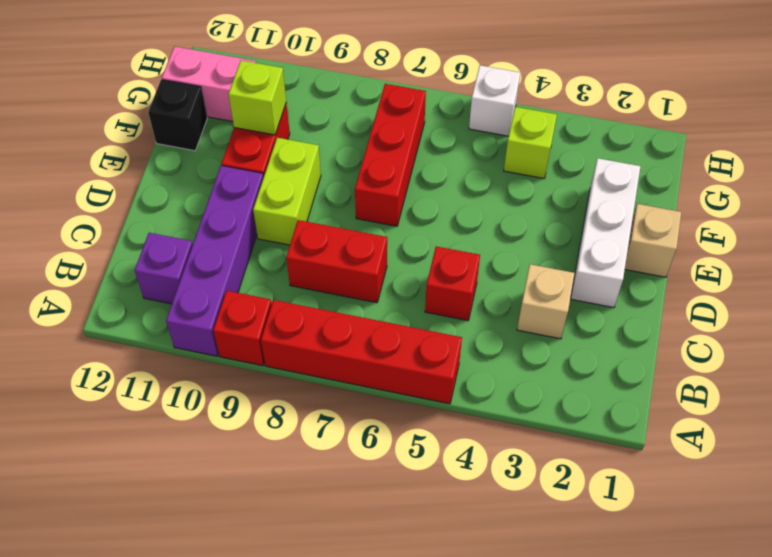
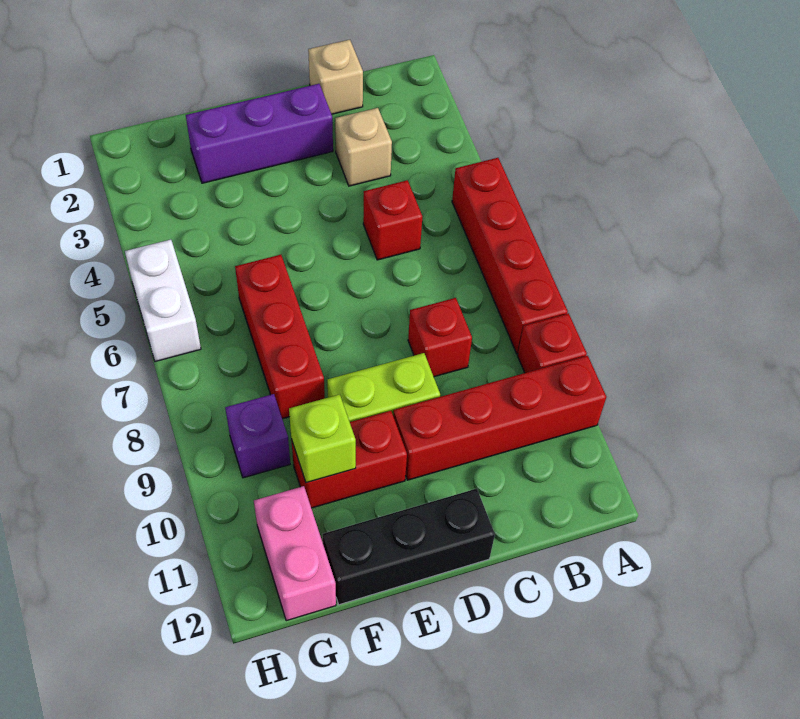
purple 1x4 brick [166,166,263,356] -> red 1x4 brick [393,356,606,480]
purple 1x1 brick [135,233,193,304] -> purple 1x1 brick moved to [225,394,290,478]
red 1x2 brick [286,220,387,303] -> red 1x1 brick [408,298,472,377]
white 1x3 brick [571,158,641,308] -> purple 1x3 brick [186,84,333,183]
tan 1x1 brick [625,204,681,277] -> tan 1x1 brick moved to [308,40,363,114]
red 1x3 brick [355,84,426,226] -> red 1x3 brick turned to [235,255,325,419]
black 1x1 brick [148,80,207,151] -> black 1x3 brick [323,489,495,605]
lime 1x1 brick [504,107,557,178] -> none
white 1x1 brick [469,65,520,136] -> white 1x2 brick [125,240,201,362]

